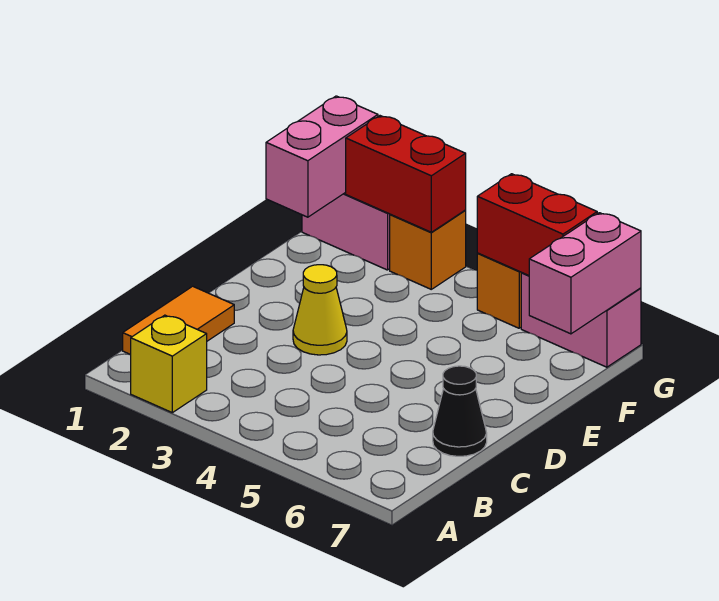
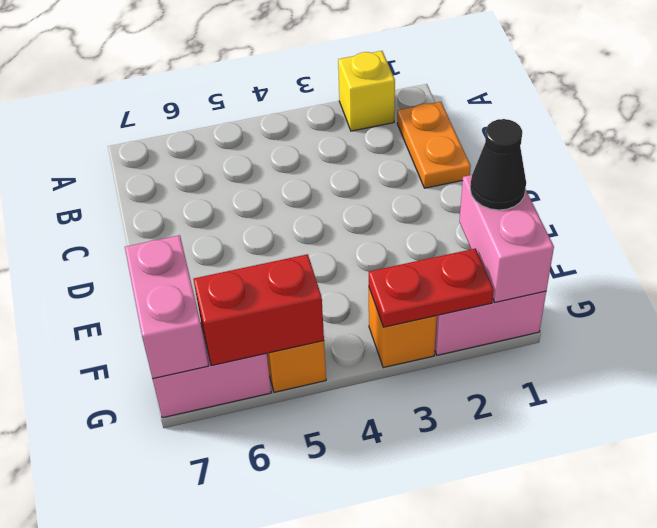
orange 1x2 tile [123,286,234,355] -> orange 1x2 plate [397,102,471,188]
black 1x1 cone [433,366,487,456] -> black 1x1 cone moved to [470,119,526,210]
yellow 1x1 cone [293,265,347,355] -> none
red 1x2 brick [346,116,466,232] -> red 1x2 plate [369,249,494,327]

